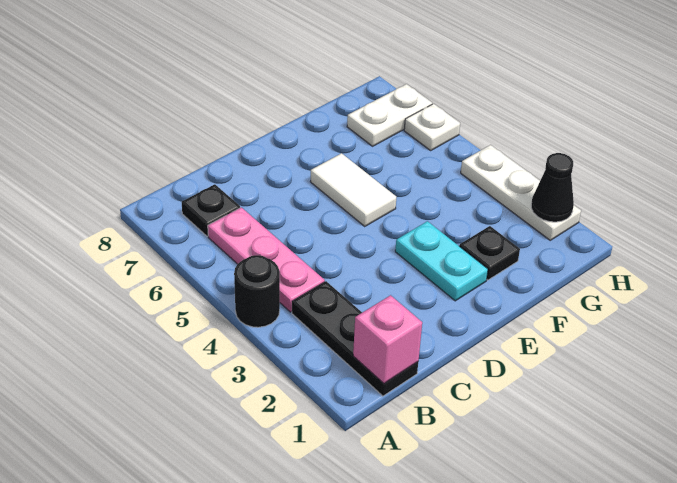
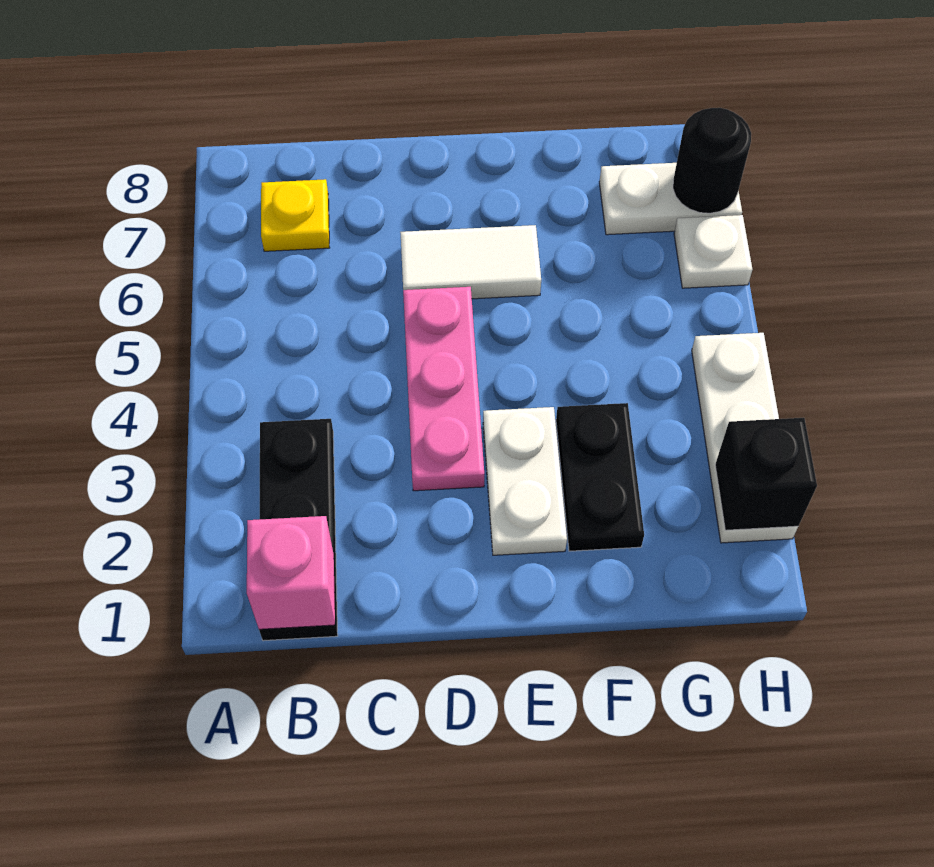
black 1x1 round brick [234,255,280,327] -> black 1x1 round brick moved to [673,108,751,213]
pink 1x3 plate [208,207,325,312] -> pink 1x3 plate moved to [403,287,484,491]
black 1x1 plate [182,184,240,236] -> yellow 1x1 plate [261,179,329,251]
cyan 1x2 plate [395,221,488,301] -> white 1x2 plate [483,407,567,555]
white 1x2 tile [310,153,396,226] -> white 1x2 tile turned to [400,225,541,299]
black 1x1 plate [459,226,520,280] -> black 1x2 plate [556,403,644,551]
black 1x1 cone [531,153,574,222] -> black 1x1 brick [715,418,817,530]

